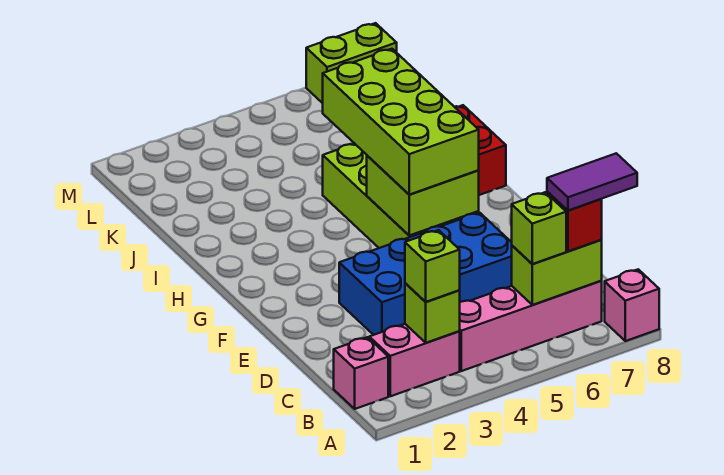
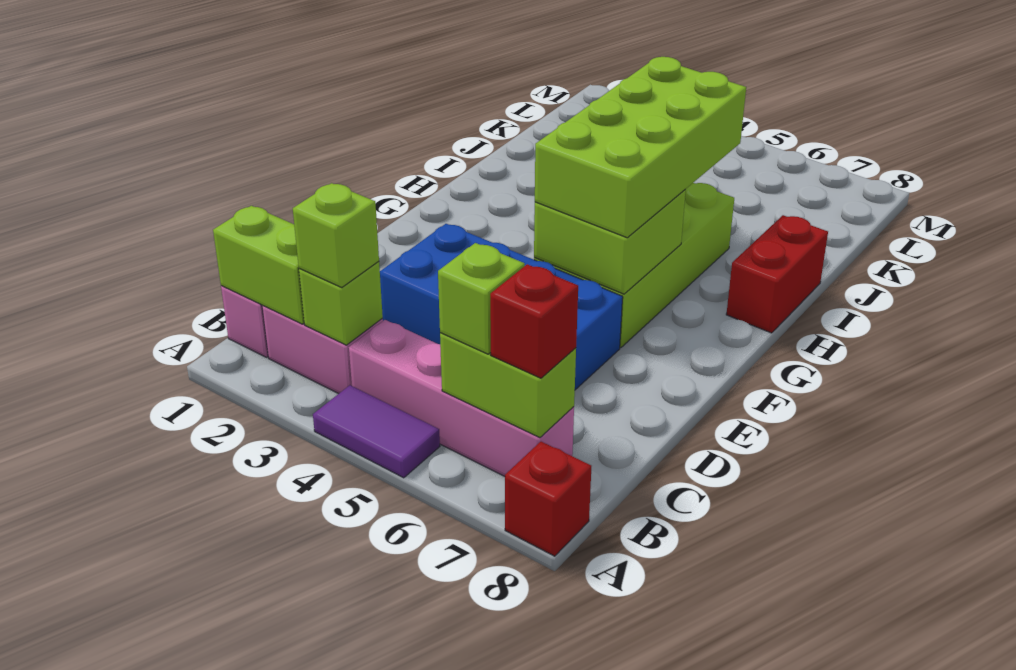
pink 1x1 brick [605,269,659,341] -> red 1x1 brick [505,442,591,556]
purple 1x2 tile [547,153,637,210] -> purple 1x2 tile moved to [313,385,440,478]
lime 1x2 brick [306,23,397,103] -> lime 1x2 brick moved to [213,206,304,324]

